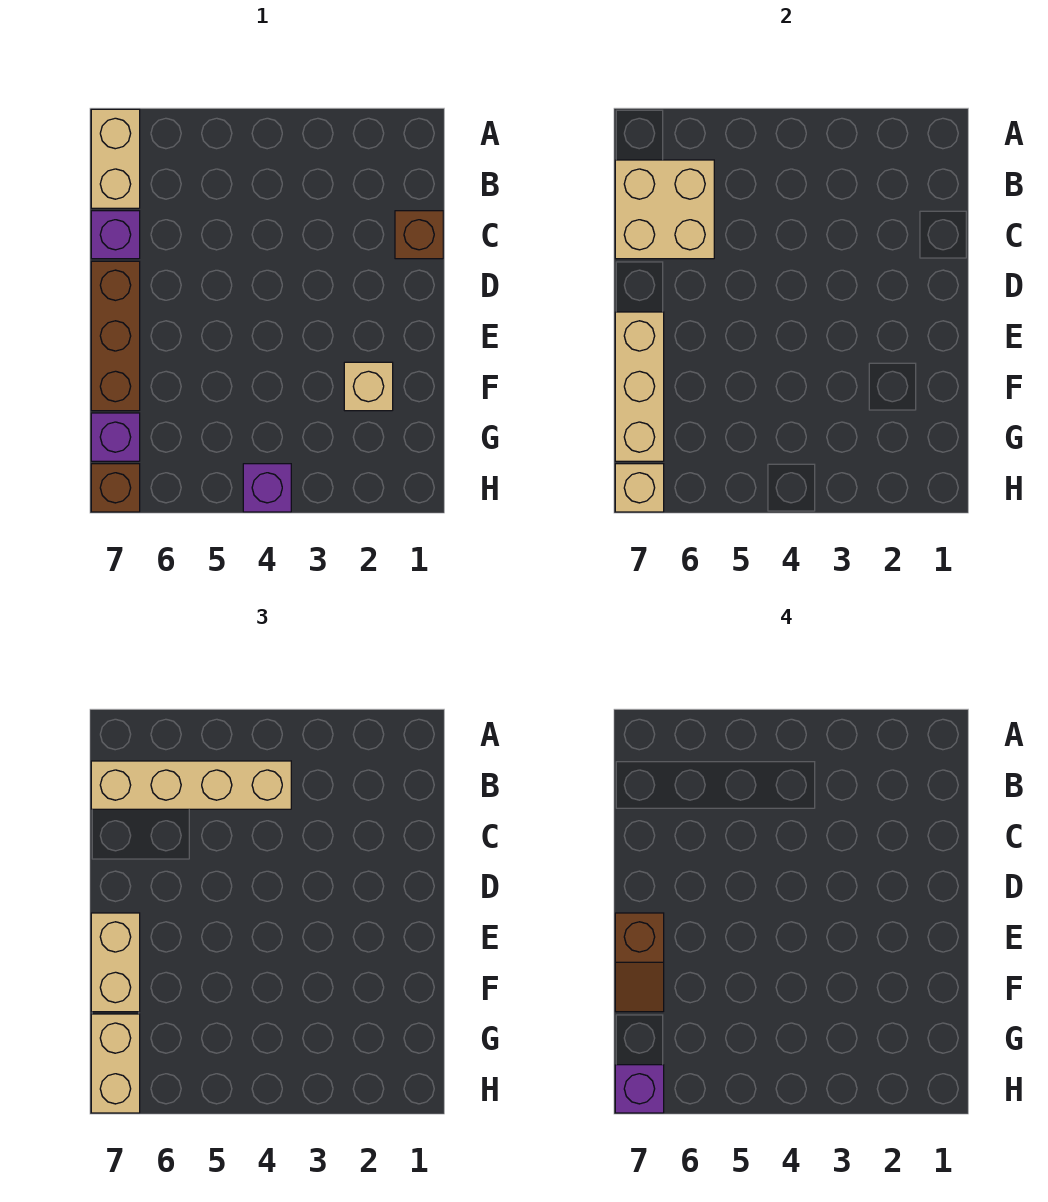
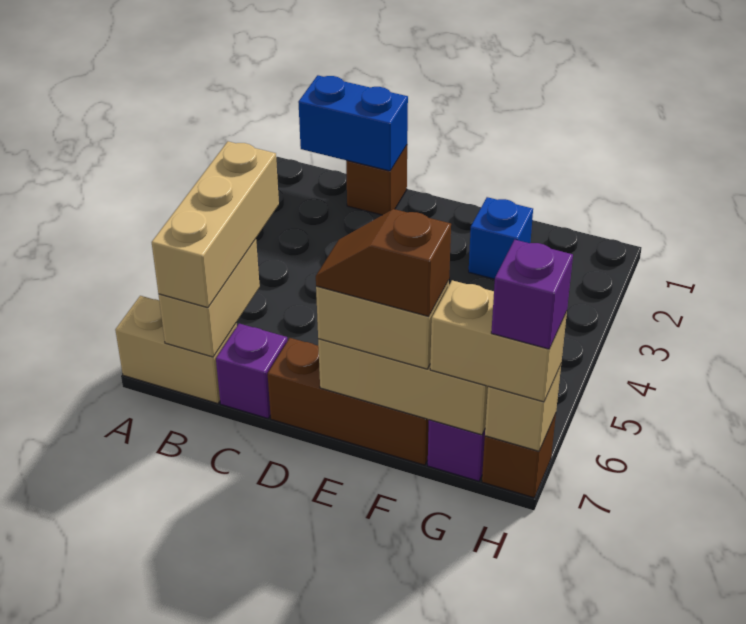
none -> blue 1x2 brick [298,75,408,171]
tan 1x4 brick [91,761,291,809] -> tan 1x3 brick [152,141,279,308]
tan 2x2 brick [615,160,714,259] -> tan 1x2 brick [159,239,260,357]
brown 1x2 slope [615,913,664,1012] -> brown 1x2 slope turned to [316,209,451,317]
tan 1x1 brick [344,362,393,411] -> blue 1x1 brick [469,197,533,279]
purple 1x1 brick [243,464,291,512] -> none

